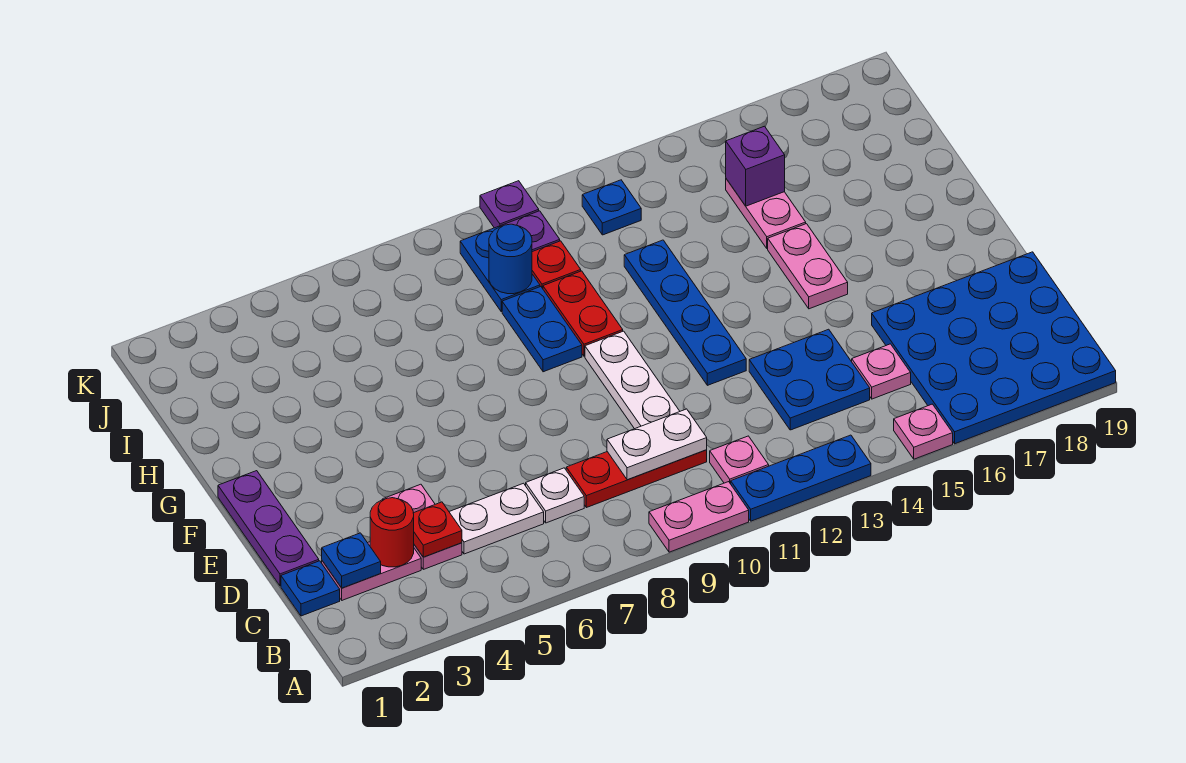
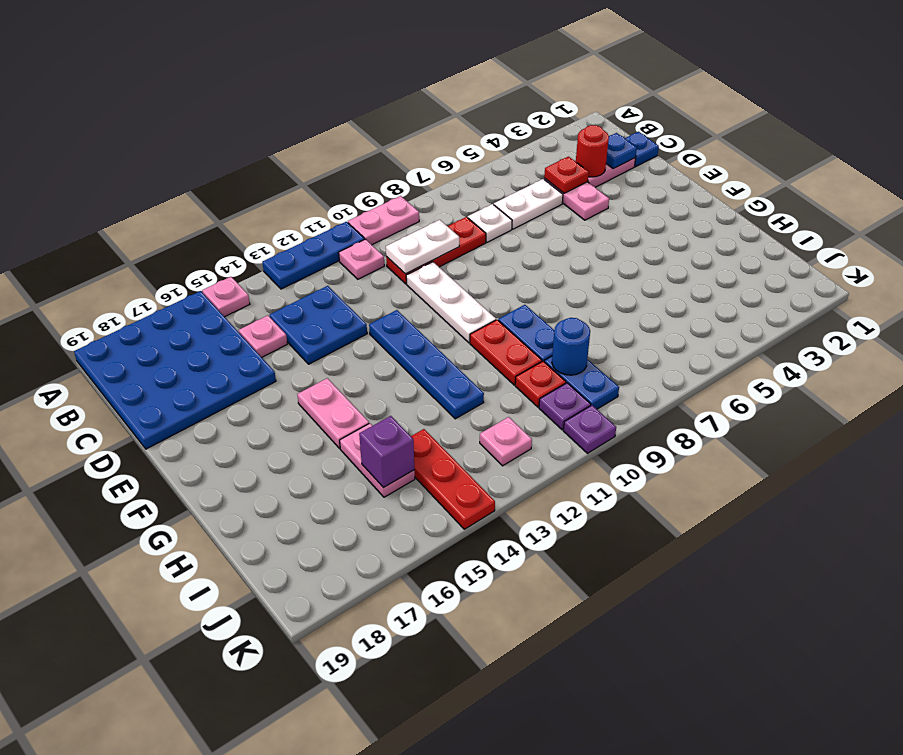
purple 1x3 plate [218,471,319,586] -> none
none -> red 1x3 plate [411,429,495,529]
blue 1x1 plate [582,180,641,235] -> pink 1x1 plate [480,417,532,466]

